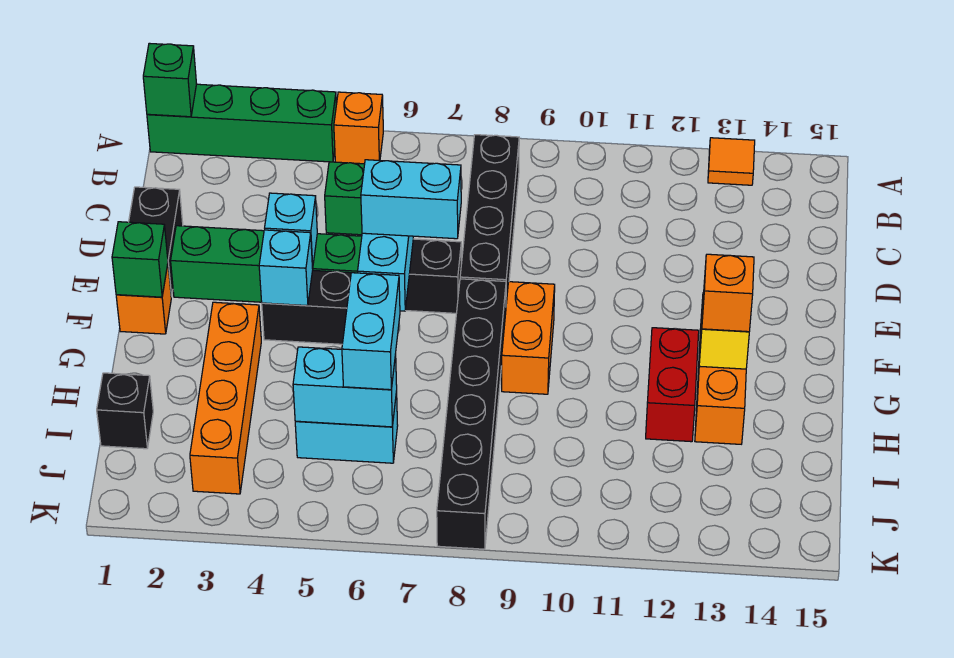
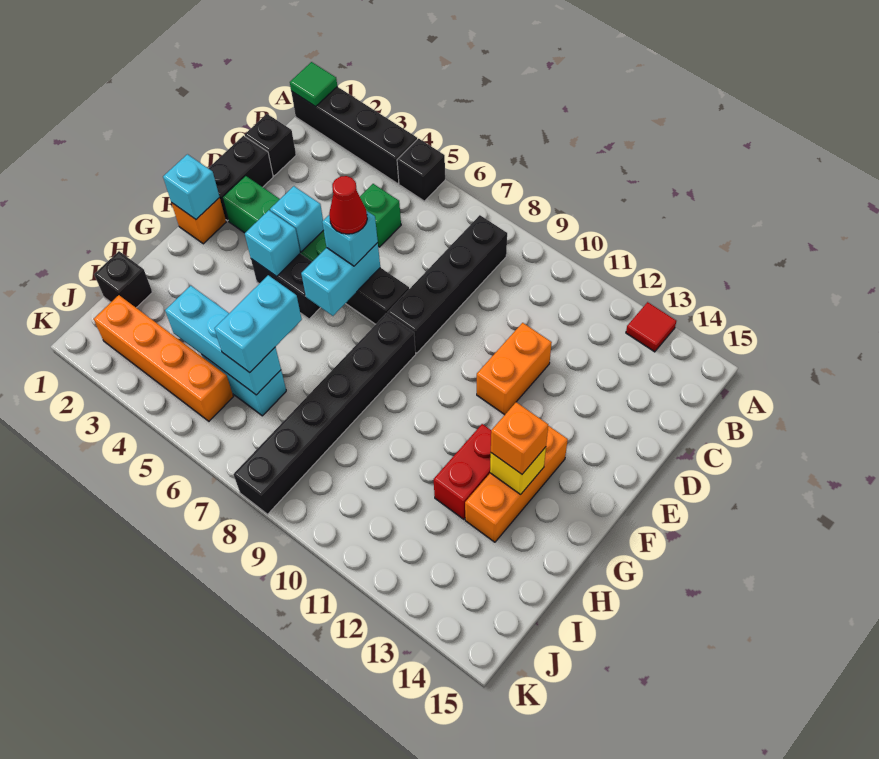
green 1x4 brick [147,84,336,162] -> black 1x4 brick [291,87,417,184]
green 1x1 brick [143,43,197,117] -> green 1x1 tile [290,62,337,107]
orange 1x1 brick [334,92,383,164] -> black 1x1 brick [397,139,445,201]
orange 1x1 tile [708,138,755,185] -> red 1x1 tile [626,302,676,352]
none -> black 1x1 brick [245,114,296,176]
cyan 1x2 brick [361,160,461,239] -> cyan 1x1 brick [322,211,378,266]
none -> red 1x1 cone [329,176,367,234]
green 1x1 brick [112,222,168,297] -> cyan 1x1 brick [163,154,220,219]
orange 1x2 brick [502,282,555,394] -> orange 1x2 brick moved to [477,323,552,415]
orange 1x4 brick [190,302,261,494] -> orange 1x4 brick turned to [94,295,233,421]
cyan 1x2 brick [293,347,397,427] -> cyan 1x3 brick [165,286,281,395]

